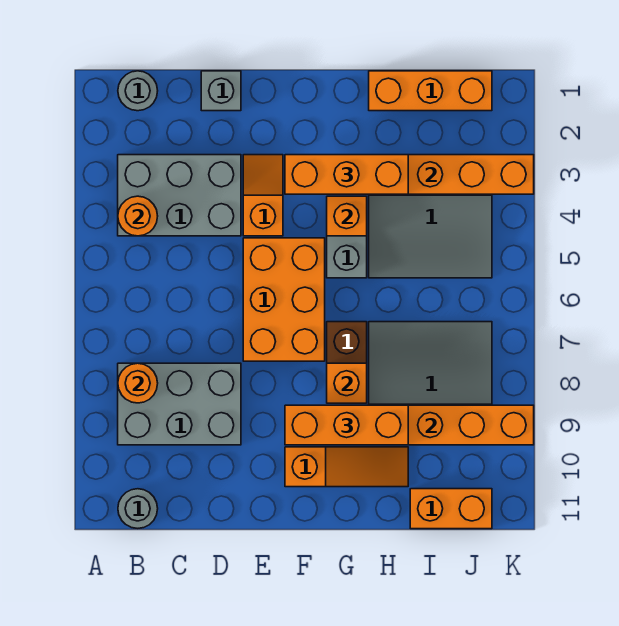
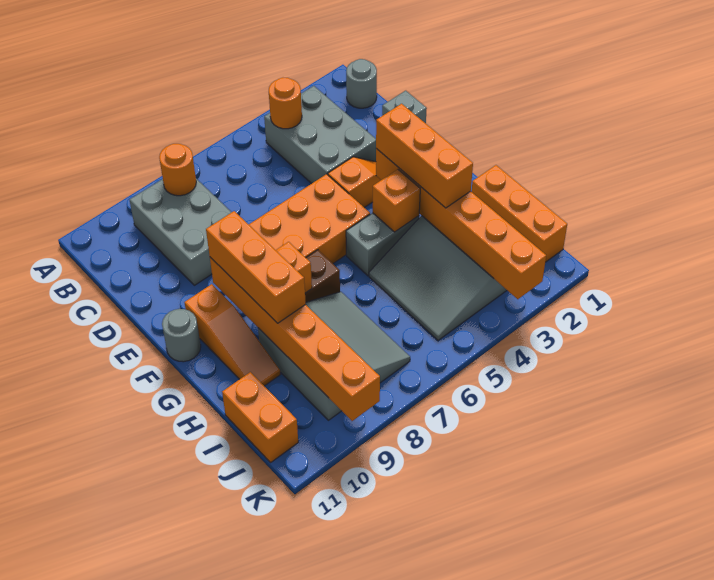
grey 1x1 round brick [118,489,158,528] -> grey 1x1 round brick moved to [162,309,201,362]

